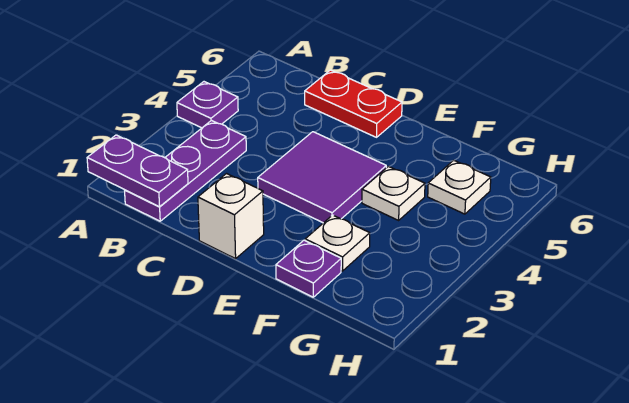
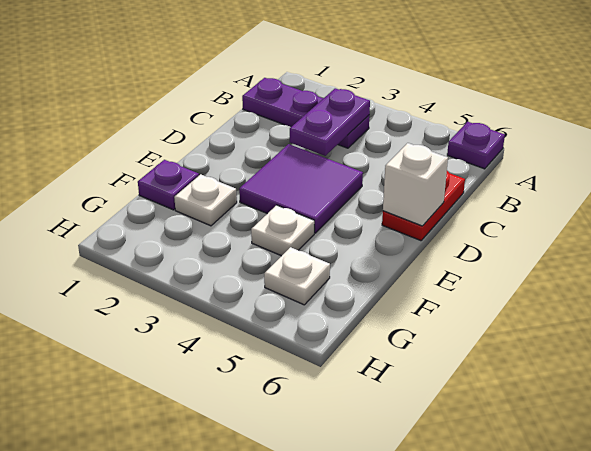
purple 1x2 plate [87,135,188,207] -> purple 1x2 plate moved to [290,88,370,156]
purple 1x1 plate [177,82,238,128] -> purple 1x1 plate moved to [447,122,505,169]
white 1x1 brick [198,174,264,259] -> white 1x1 brick moved to [383,143,448,226]

